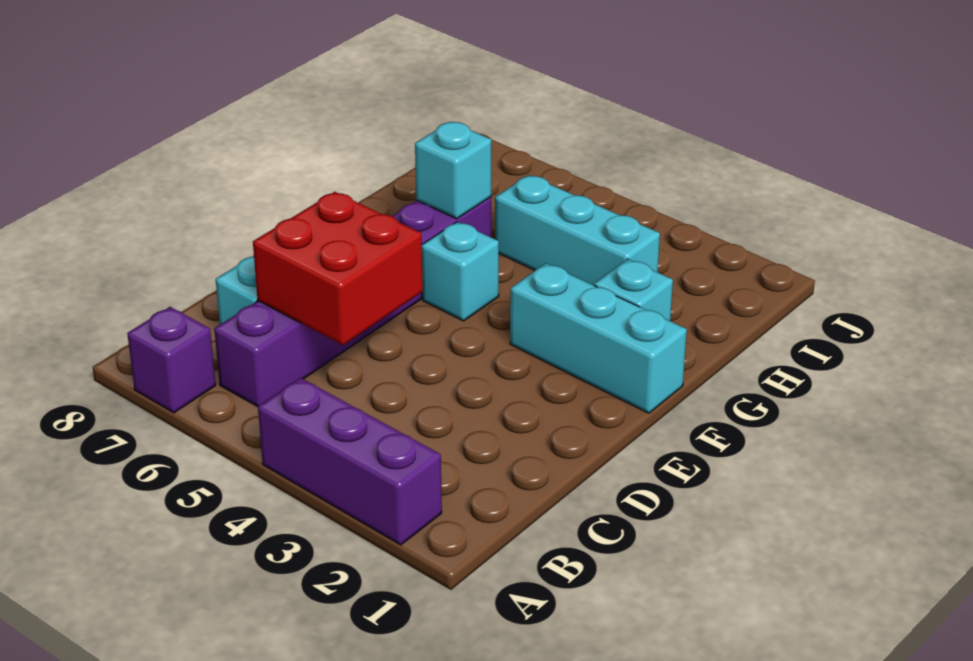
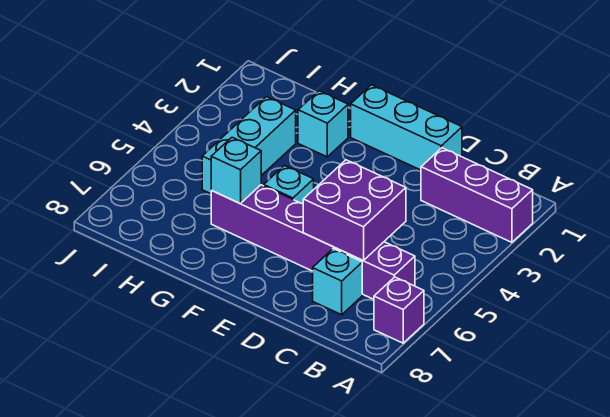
purple 1x3 brick [258,378,442,545] -> purple 1x3 brick turned to [421,148,533,242]
red 2x2 brick [253,192,423,345] -> purple 2x2 brick [303,160,406,261]
cyan 1x3 brick [510,263,687,413] -> cyan 1x3 brick turned to [351,85,462,170]

